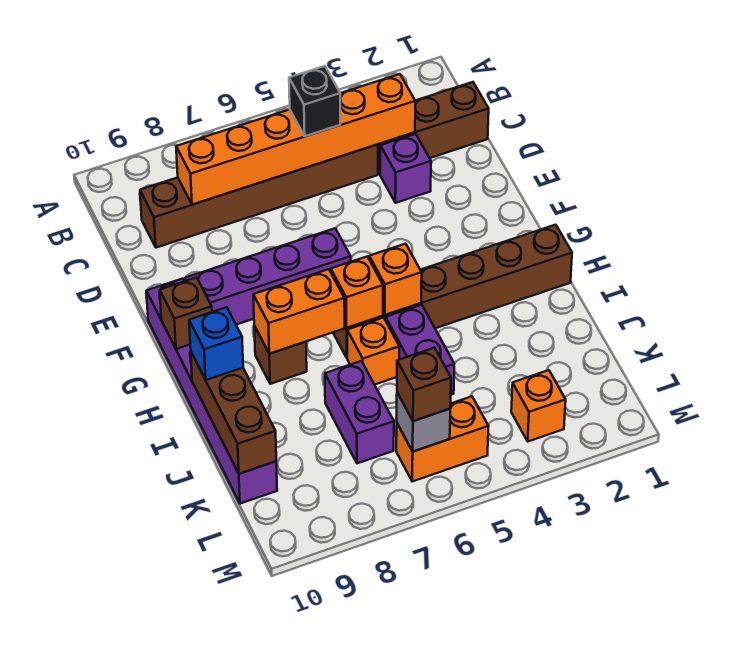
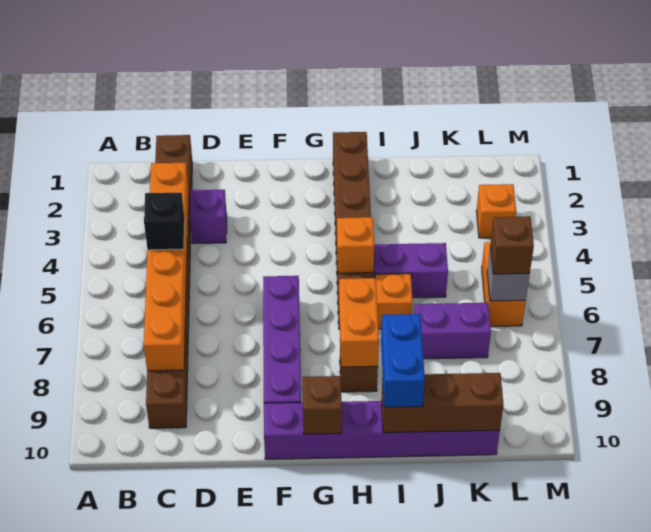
orange 1x1 brick [331,257,383,328] -> none
blue 1x1 brick [189,307,243,380] -> blue 1x2 brick [381,314,425,407]

